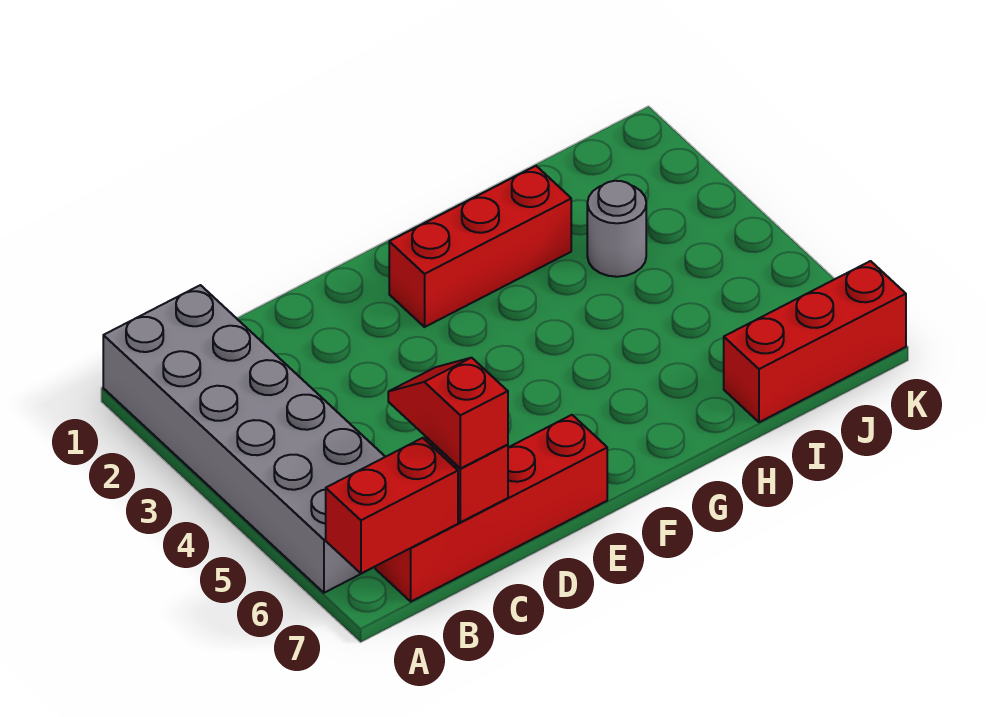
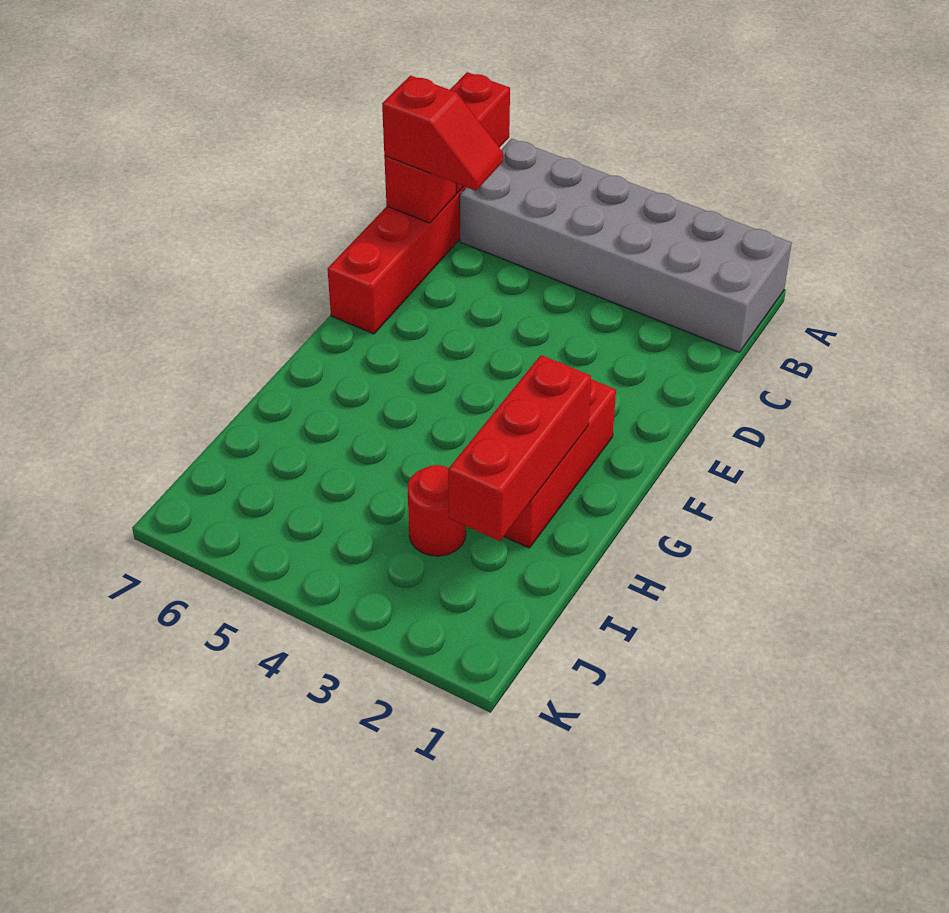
grey 1x1 round brick [587,181,646,277] -> red 1x1 round brick [408,465,466,556]
red 1x3 brick [724,261,906,422] -> red 1x3 brick moved to [448,355,591,541]

